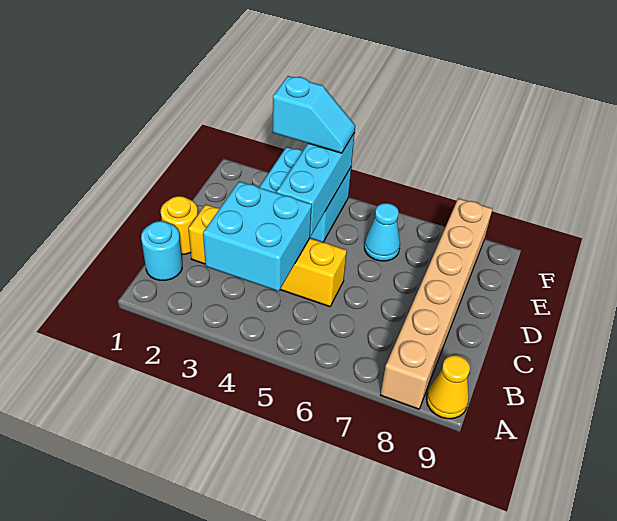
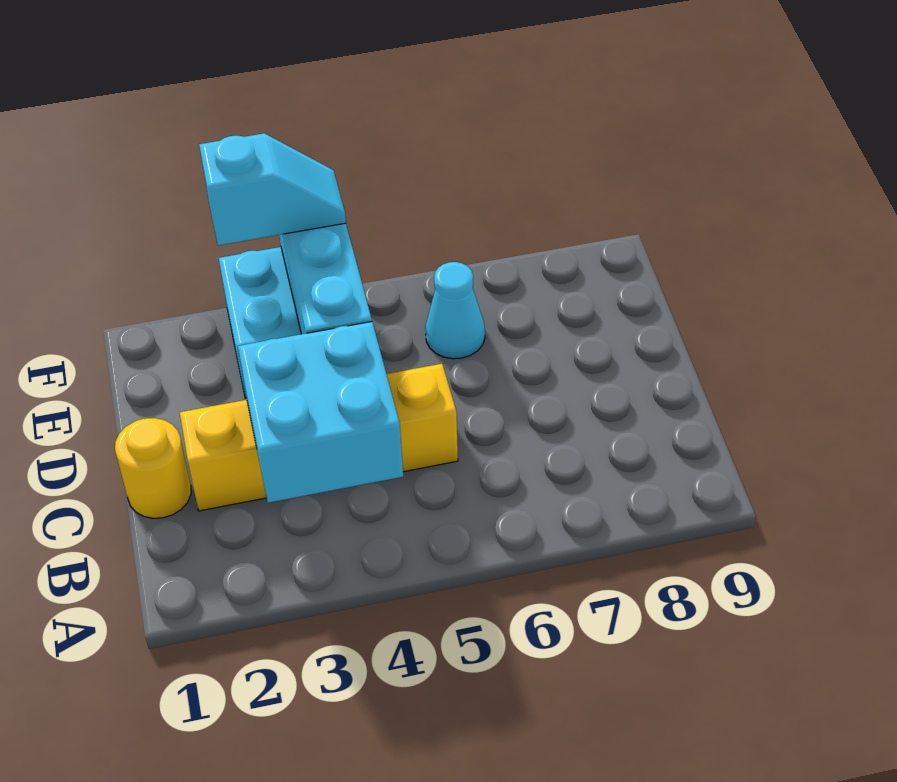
tan 1x6 brick [381,198,492,409] -> none
yellow 1x1 cone [426,355,470,419] -> none
cyan 1x1 round brick [141,221,182,280] -> none

